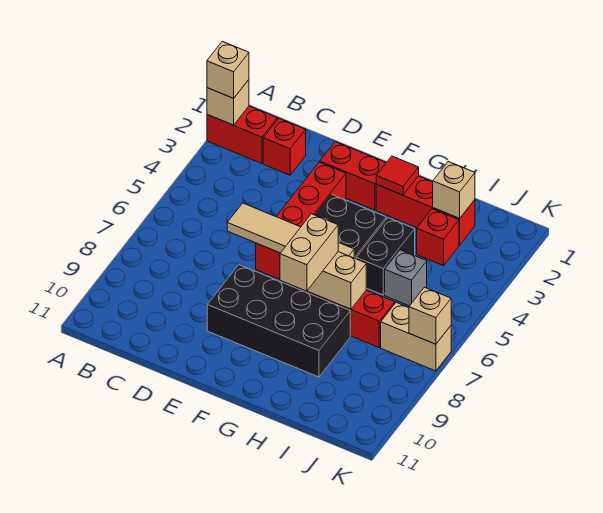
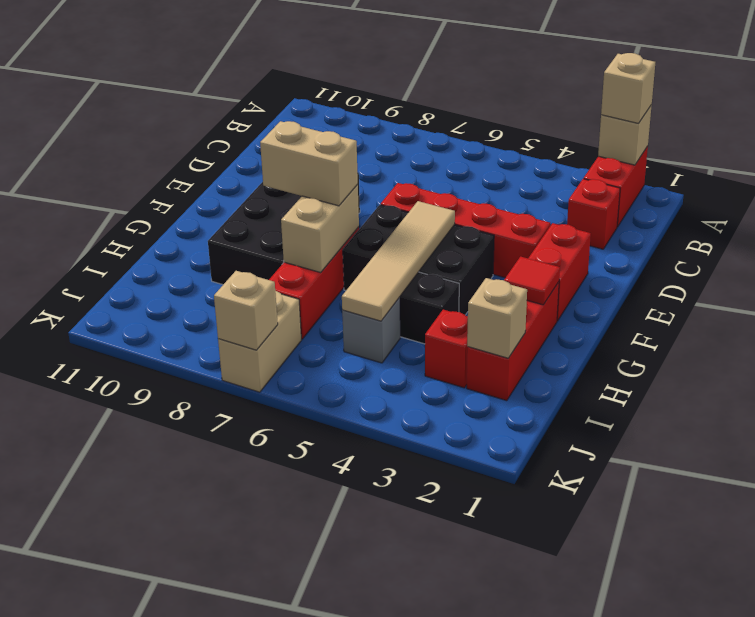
tan 1x4 tile [227,203,354,258] -> tan 1x4 tile moved to [342,201,455,321]

